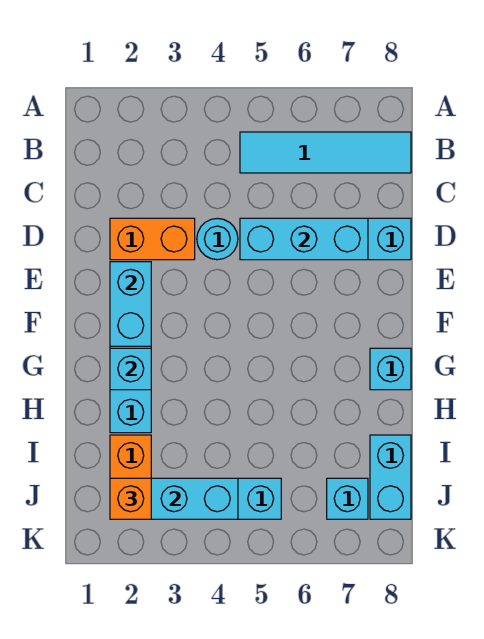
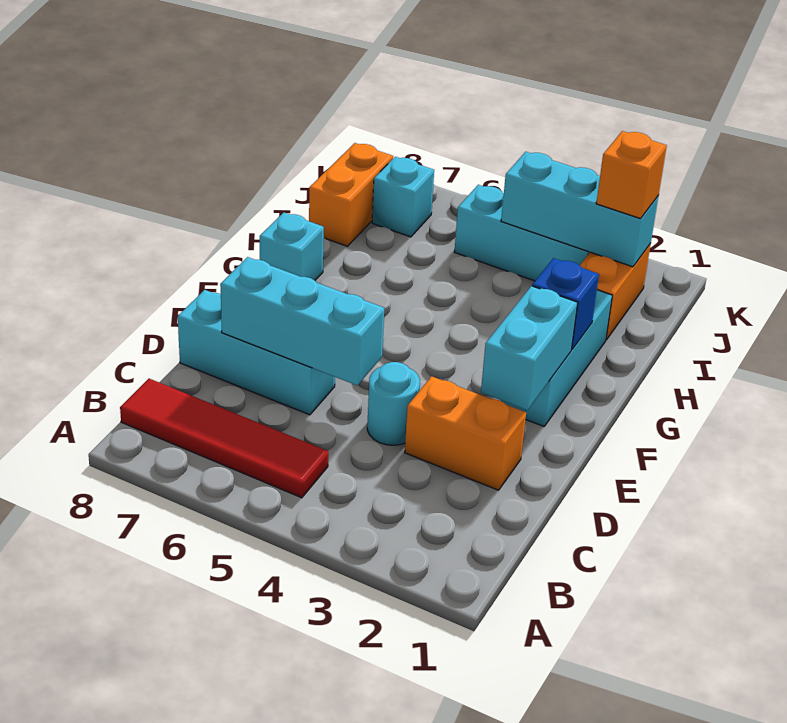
cyan 1x4 tile [240,132,411,173] -> red 1x4 tile [120,379,328,498]
cyan 1x1 brick [110,348,151,390] -> blue 1x1 brick [532,258,599,349]
cyan 1x2 brick [370,435,411,519] -> orange 1x2 brick [309,143,393,246]

